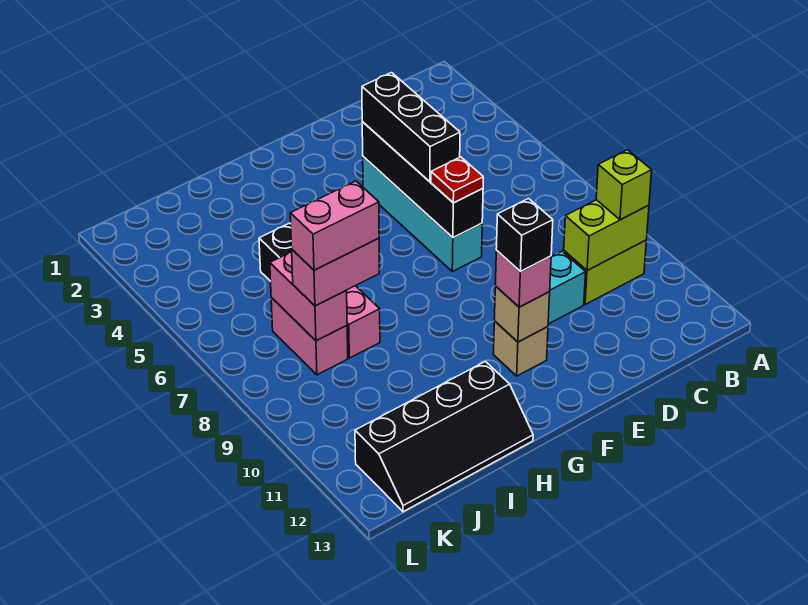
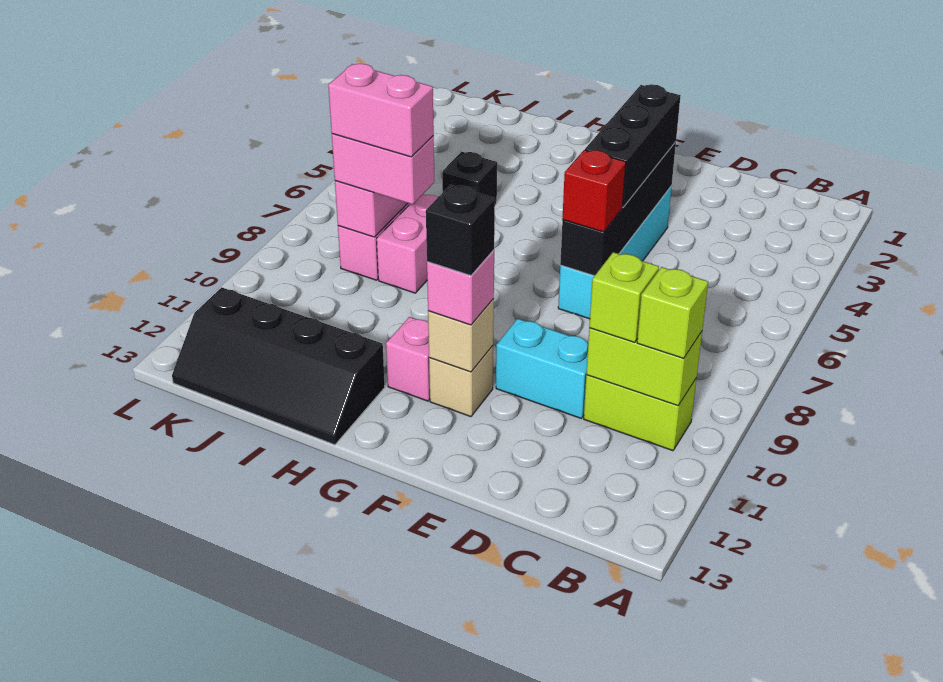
none -> lime 1x1 brick [589,252,659,343]
red 1x1 plate [431,157,483,203] -> red 1x1 brick [562,150,626,232]
none -> pink 1x1 brick [386,317,430,401]

